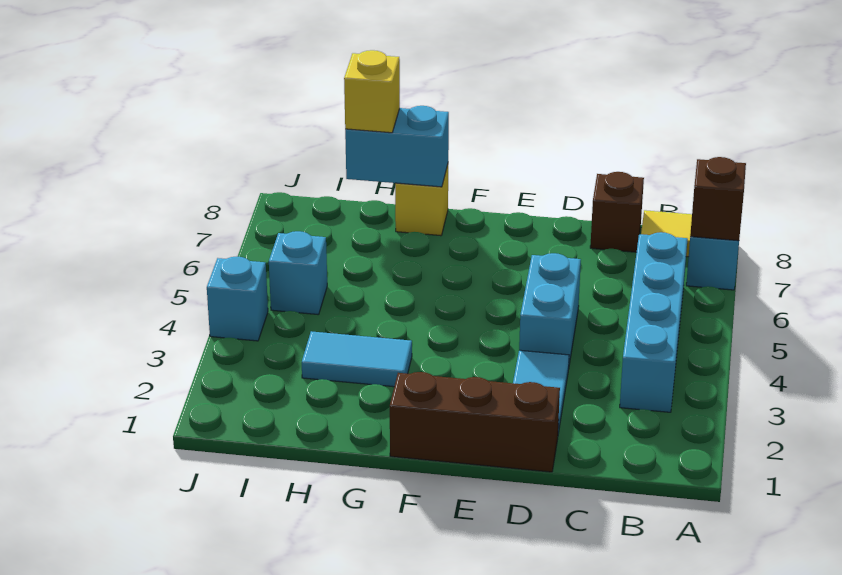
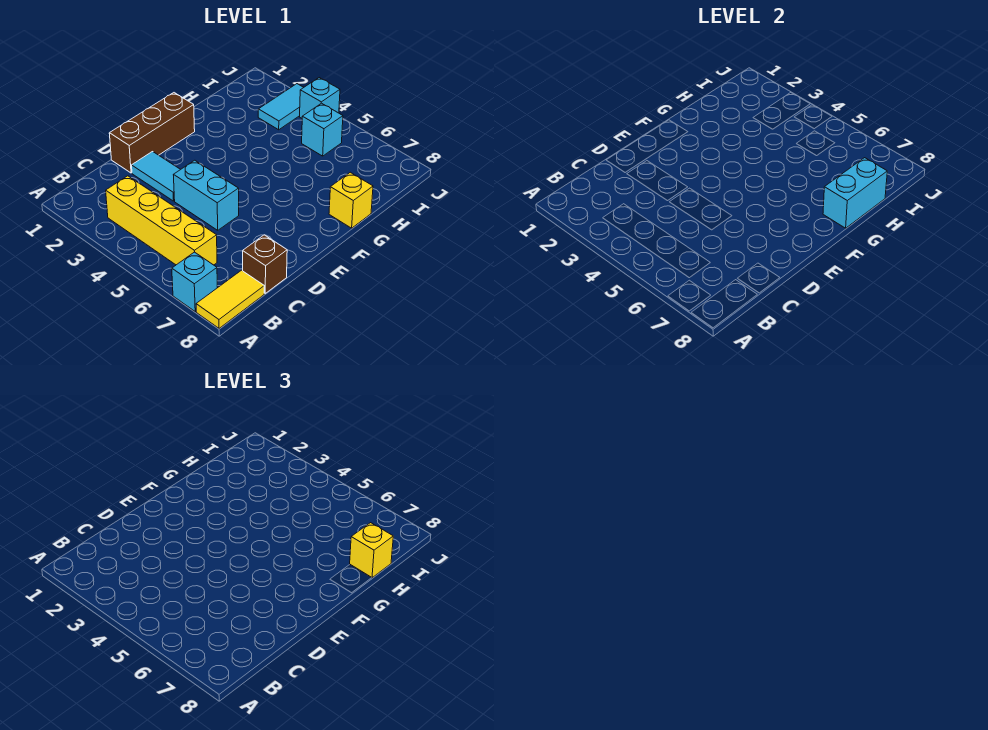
brown 1x1 brick [690,157,746,241] -> none
cyan 1x4 brick [620,232,688,412] -> yellow 1x4 brick [106,176,217,265]
cyan 1x2 tile [302,331,412,387] -> cyan 1x2 tile moved to [258,84,304,130]

